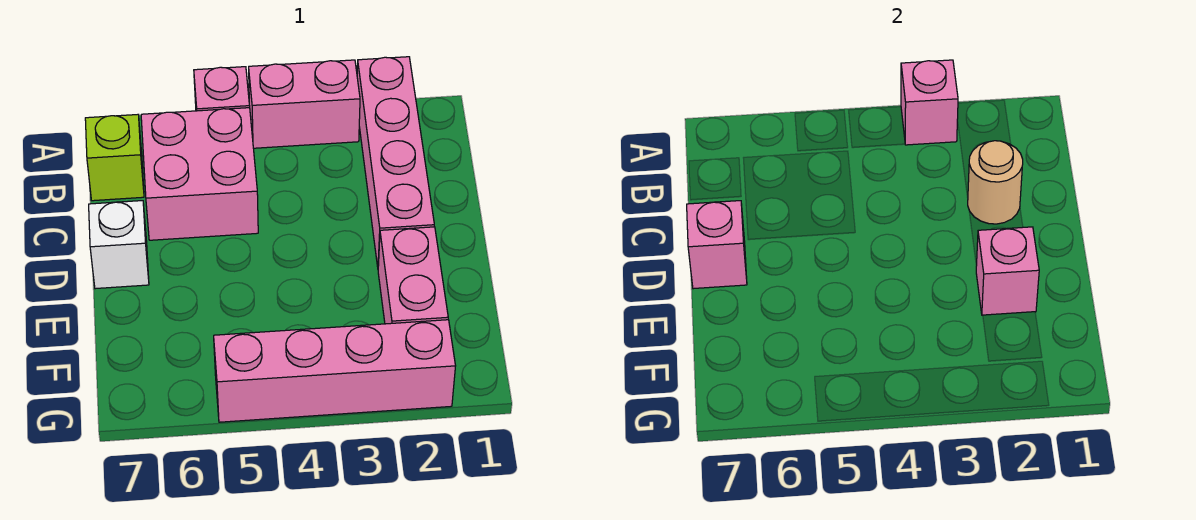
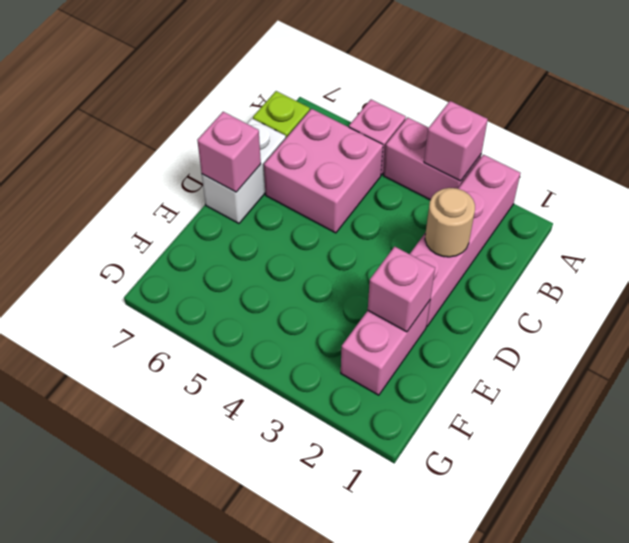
white 1x1 brick [89,201,149,289] -> white 1x2 brick [202,118,286,223]
pink 1x4 brick [214,320,456,422] -> none

